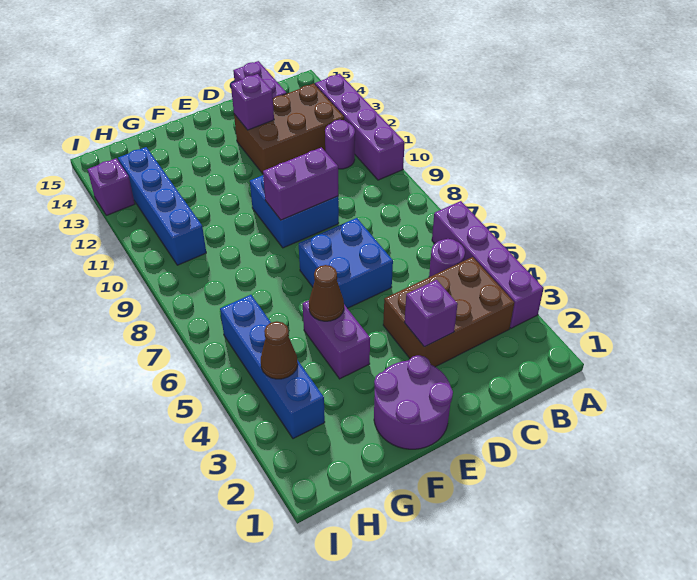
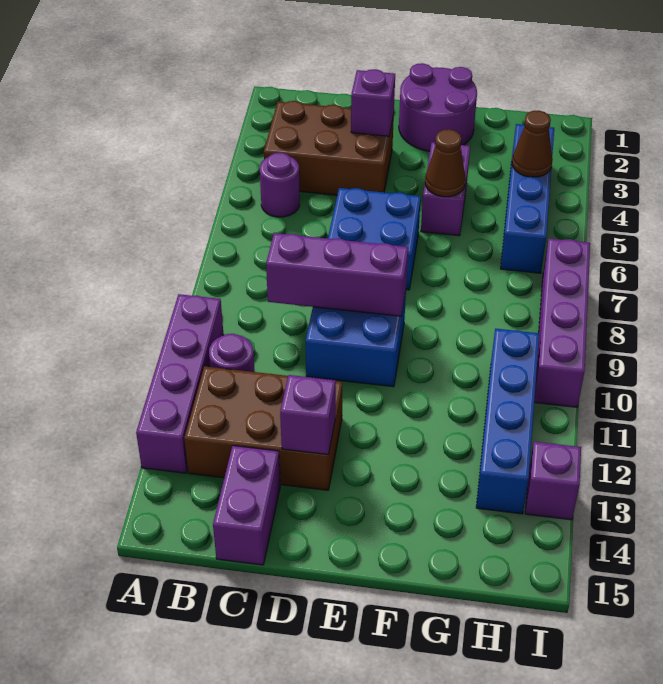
purple 1x4 brick [432,201,544,328] -> purple 1x4 brick moved to [534,238,590,407]
purple 1x2 brick [263,147,338,220] -> purple 1x3 brick [266,233,408,316]

